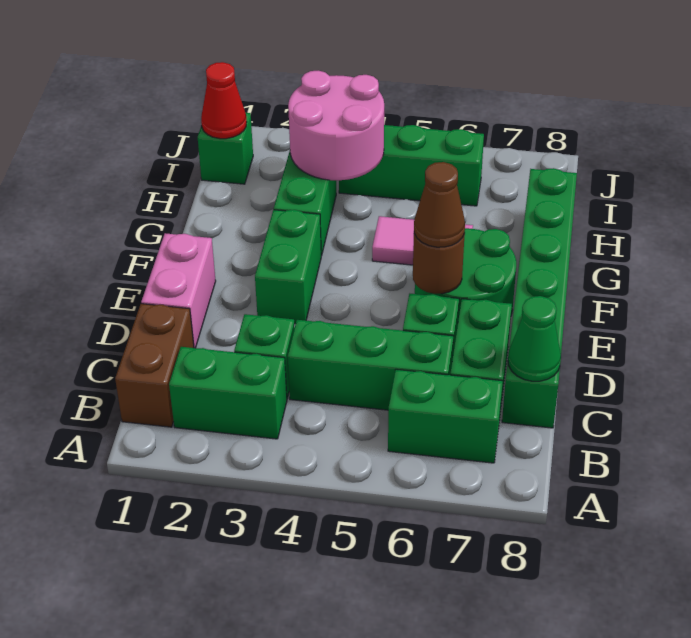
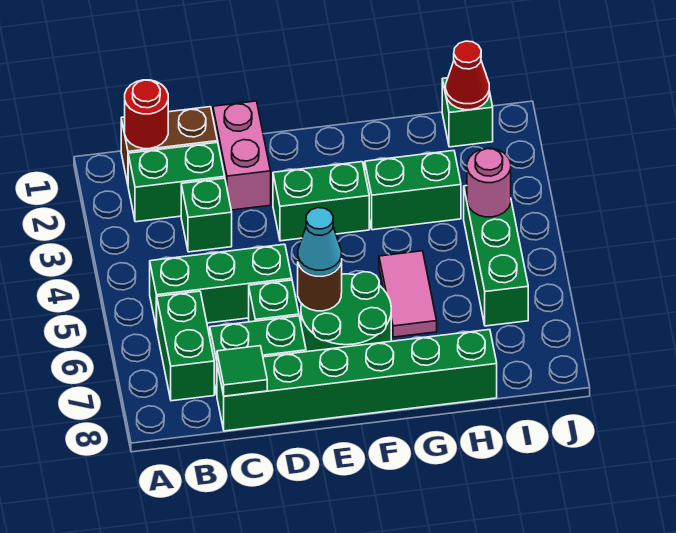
none -> red 1x1 round brick [125,80,168,149]
green 1x2 brick [169,347,287,439] -> green 1x2 brick turned to [128,142,225,222]
green 1x3 brick [288,320,453,410] -> green 1x3 brick turned to [150,244,292,329]
green 1x1 cone [508,296,561,381] -> green 1x1 tile [217,346,267,396]
pink 1x2 brick [141,233,216,348] -> pink 1x2 brick turned to [213,101,271,210]
brown 1x1 cone [414,162,465,247] -> cyan 1x1 cone [298,208,342,276]
pink 2x2 round brick [288,71,384,180] -> pink 1x1 round brick [467,148,511,217]

